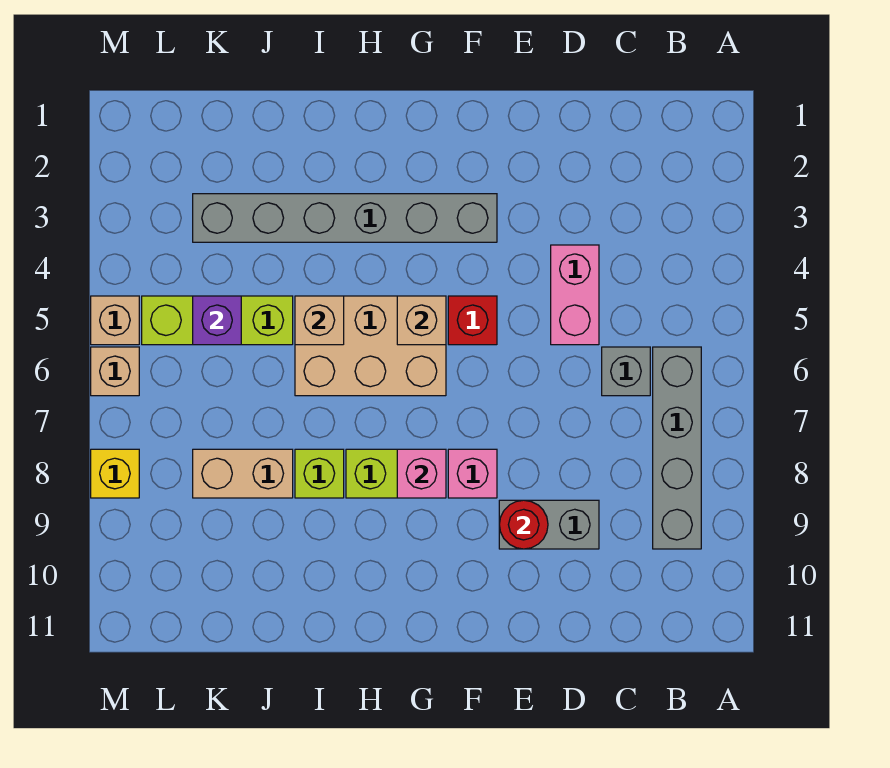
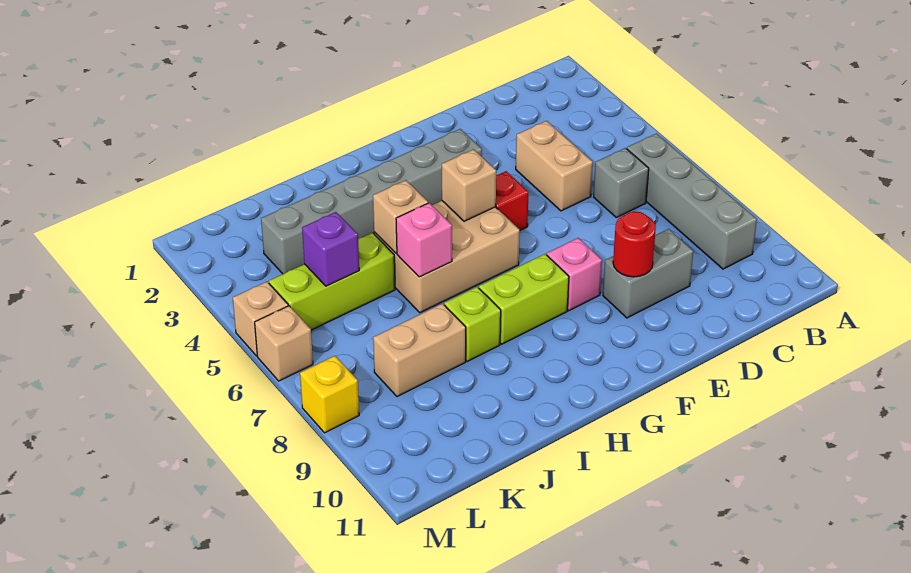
pink 1x2 brick [551,245,599,345] -> tan 1x2 brick [516,121,593,211]
pink 1x1 brick [397,449,446,498] -> pink 1x1 brick moved to [396,203,452,277]

